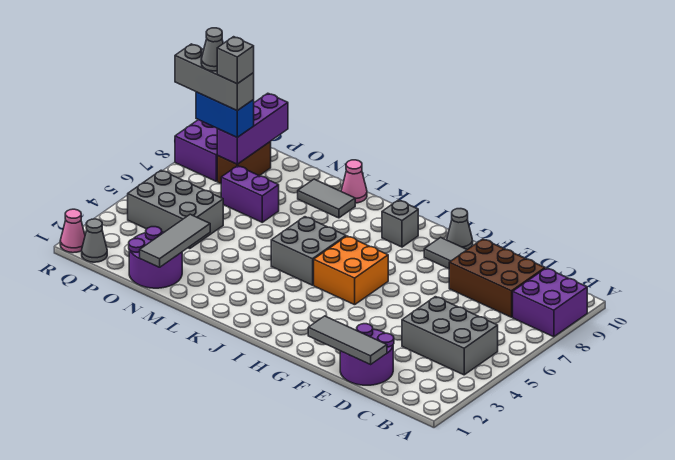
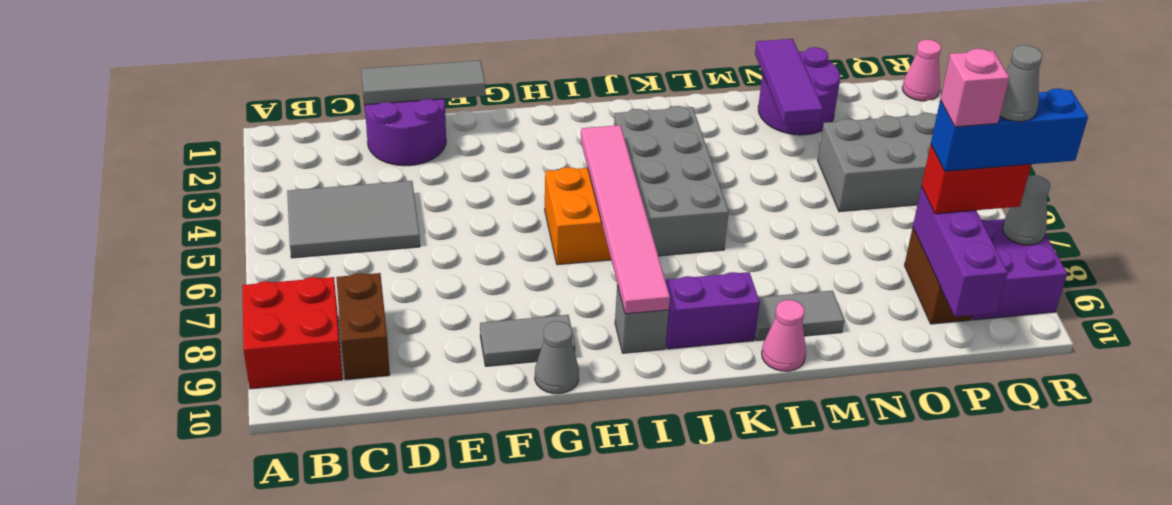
purple 2x2 brick [513,268,588,337] -> red 2x2 brick [242,277,343,389]
grey 2x3 brick [402,297,498,375] -> grey 2x3 tile [287,181,420,258]
brown 2x3 brick [449,239,545,317] -> brown 1x2 brick [336,273,390,380]
none -> pink 1x6 tile [581,125,670,314]
grey 2x2 brick [271,217,346,285] -> grey 2x4 brick [614,106,729,256]
grey 1x3 tile [140,214,210,267] -> purple 1x3 tile [755,39,823,124]
purple 1x2 brick [221,166,279,222] -> purple 1x2 brick moved to [665,272,760,349]
blue 1x2 brick [196,92,254,137] -> red 1x2 brick [922,145,1031,214]
grey 1x3 brick [175,44,254,111] -> blue 1x3 brick [931,88,1088,171]
grey 1x1 brick [217,37,254,84] -> pink 1x1 brick [940,49,1009,127]
grey 1x1 cone [82,219,107,262] -> grey 1x1 cone moved to [1003,175,1050,245]

